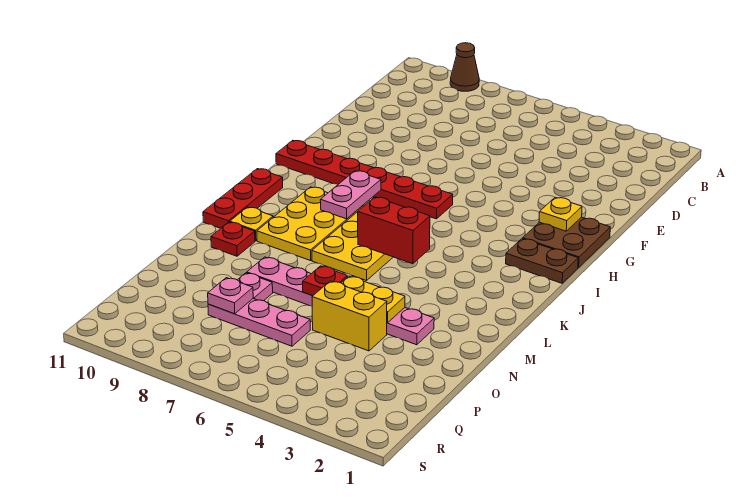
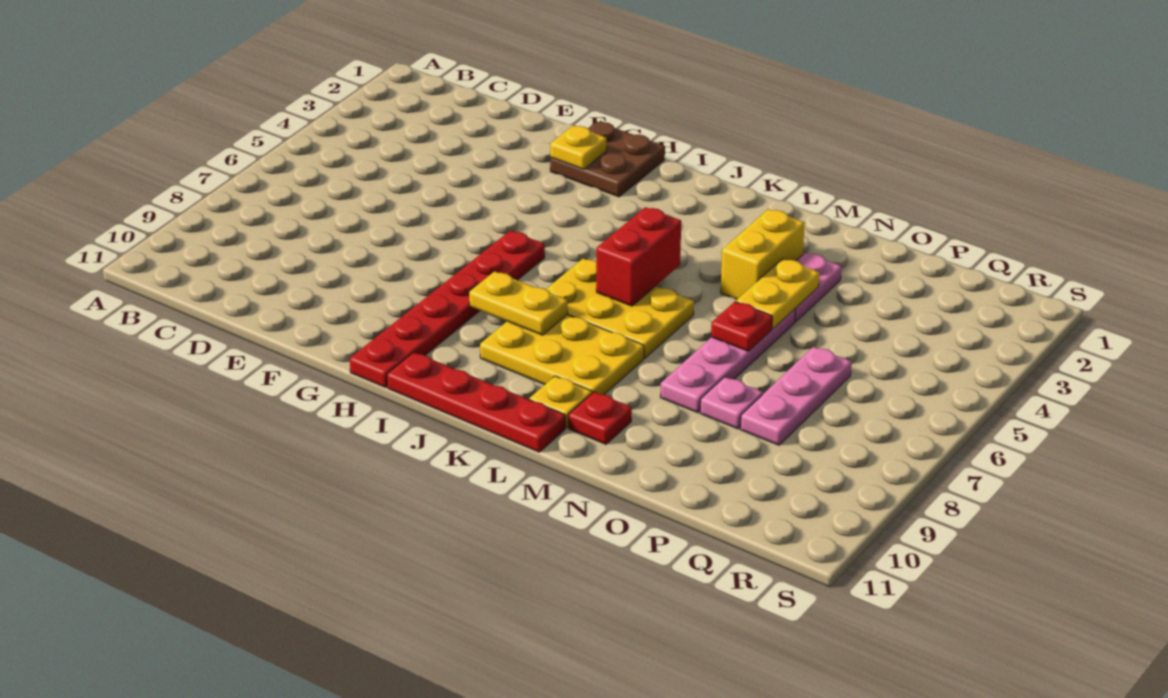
brown 1x1 cone [450,43,479,91] -> none
brown 1x2 plate [506,239,578,283] -> none
pink 1x2 plate [320,171,381,219] -> yellow 1x2 plate [469,271,568,335]
red 1x3 plate [203,169,283,228] -> red 1x4 plate [387,352,565,452]
yellow 1x2 brick [312,281,387,351] -> yellow 1x2 brick moved to [721,209,805,300]
pink 1x1 plate [208,278,253,314] -> none

